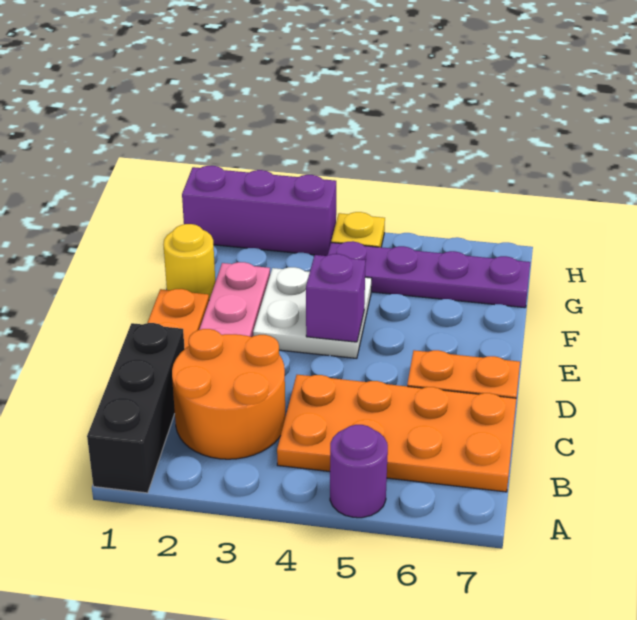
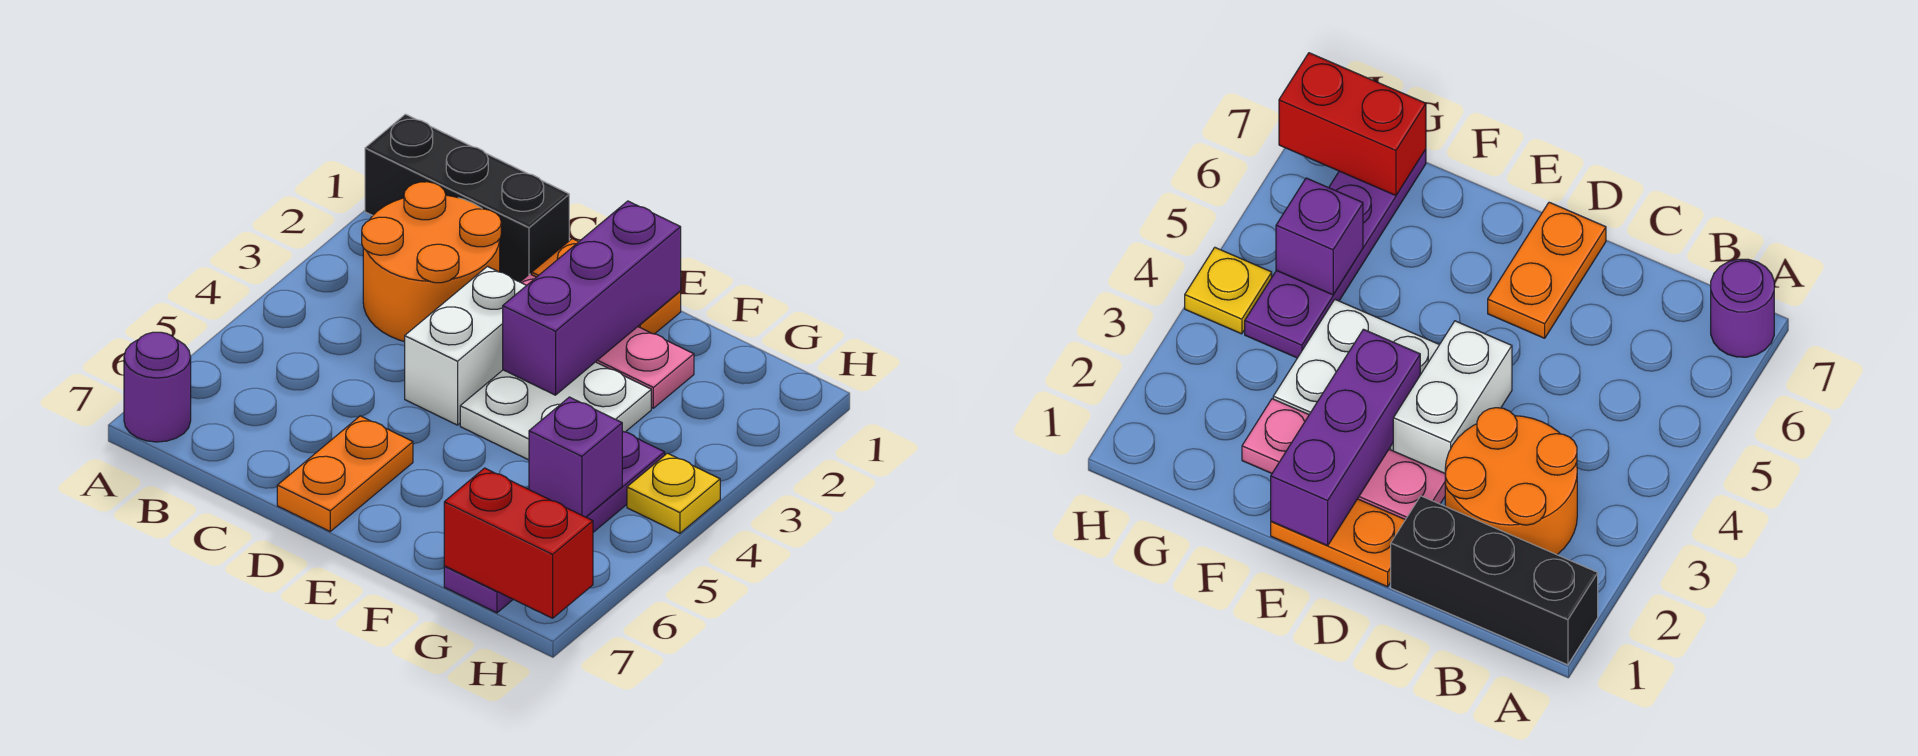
purple 1x1 round brick [330,425,388,518] -> purple 1x1 round brick moved to [124,332,191,442]
orange 2x4 plate [277,375,516,492] -> none
none -> white 1x2 brick [405,266,527,425]
purple 1x1 brick [306,254,366,342] -> purple 1x1 brick moved to [529,397,623,517]
yellow 1x1 round brick [163,224,215,300] -> none
none -> red 1x2 brick [444,468,593,618]
purple 1x3 brick [182,166,336,256] -> purple 1x3 brick moved to [503,201,681,395]

